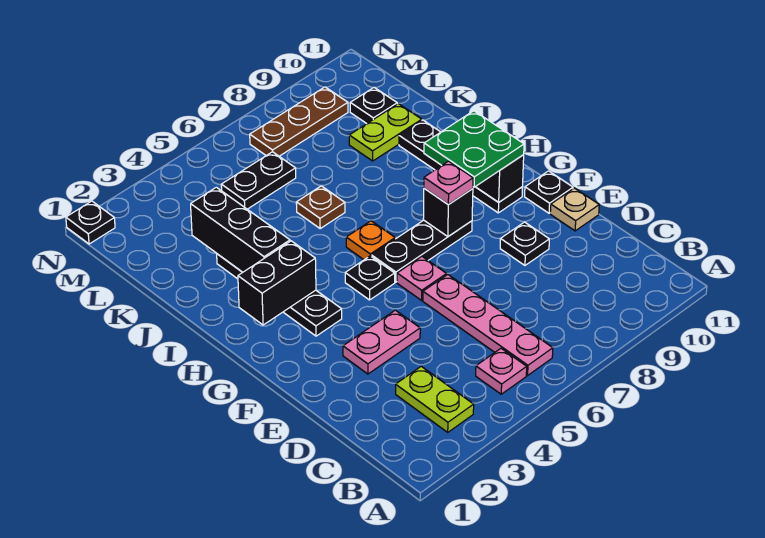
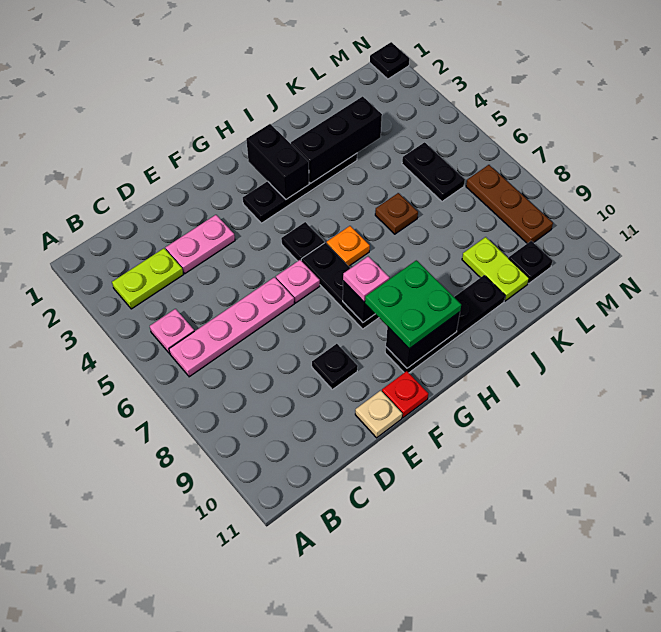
pink 1x2 plate [343,310,420,374] -> pink 1x2 plate turned to [166,215,235,274]
black 1x1 plate [525,171,573,213] -> red 1x1 plate [382,371,428,418]

